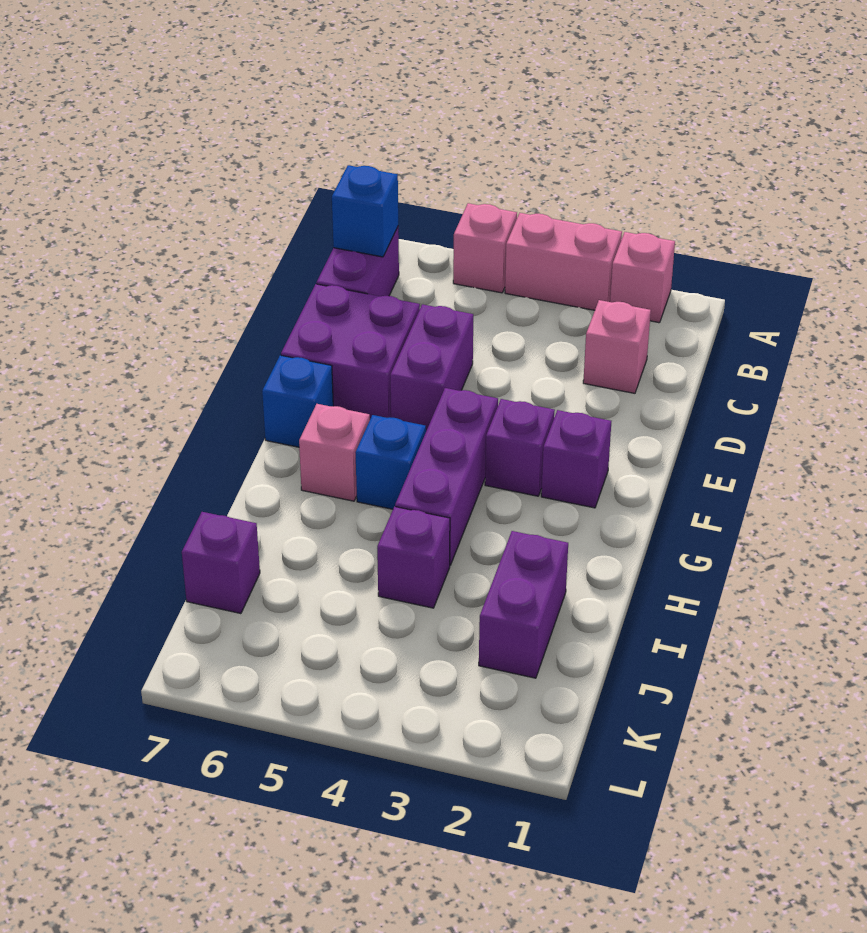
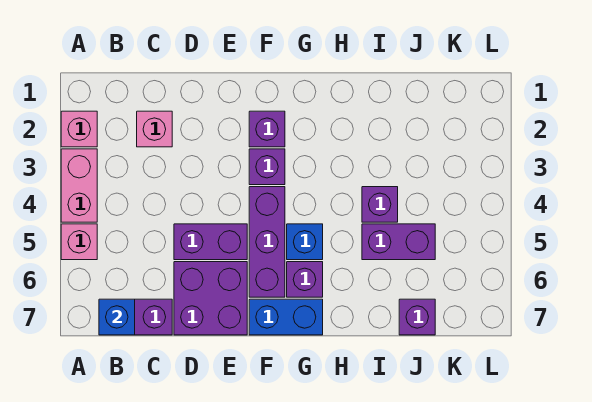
purple 1x3 brick [395,388,498,565] -> purple 1x3 brick turned to [249,187,285,297]
blue 1x1 brick [262,355,333,447] -> blue 1x2 brick [249,299,323,335]
pink 1x1 brick [299,404,370,501] -> purple 1x1 brick [287,262,323,297]
purple 1x2 brick [479,531,568,678] -> purple 1x2 brick moved to [362,224,435,260]

